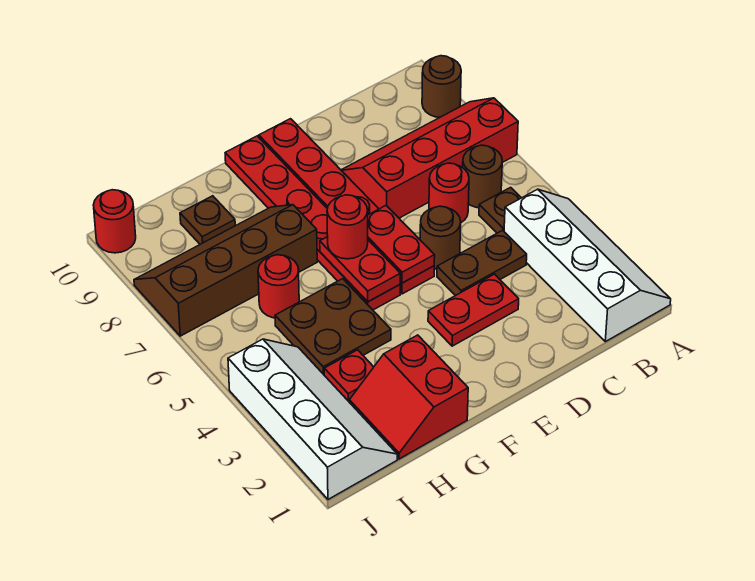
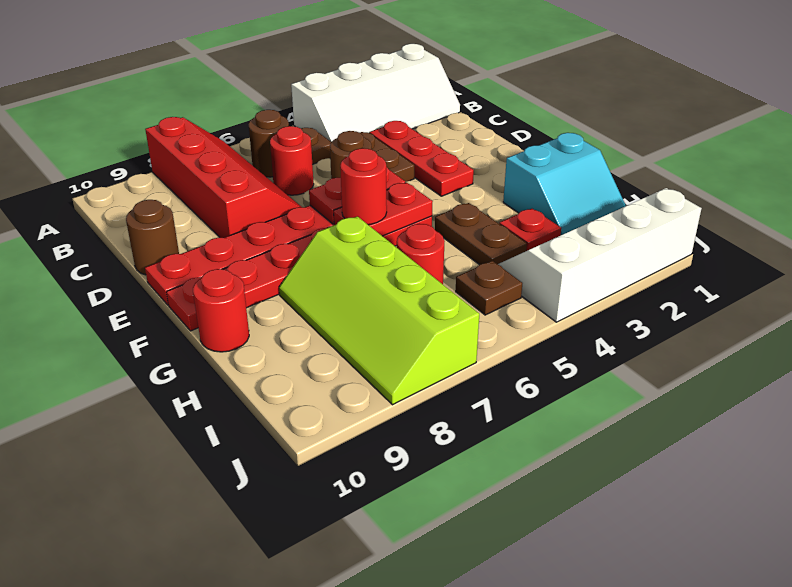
white 2x4 slope [504,189,671,342] -> white 2x4 slope turned to [291,44,460,142]
red 2x4 slope [341,98,518,218] -> red 2x4 slope turned to [145,117,301,238]
brown 1x1 round brick [422,56,461,117] -> brown 1x1 round brick moved to [126,200,179,275]
red 1x2 plate [428,274,519,346] -> red 1x3 plate [369,121,474,196]
red 2x2 slope [349,335,468,459] -> cyan 2x2 slope [503,133,625,235]
brown 2x2 plate [275,279,391,374] -> brown 1x2 plate [435,203,527,265]
brown 2x4 slope [134,205,317,336] -> lime 2x4 slope [279,216,479,405]
brown 1x1 plate [180,196,235,244] -> brown 1x1 plate moved to [456,261,522,315]
red 1x1 round brick [93,190,136,253] -> red 1x1 round brick moved to [193,269,249,352]

